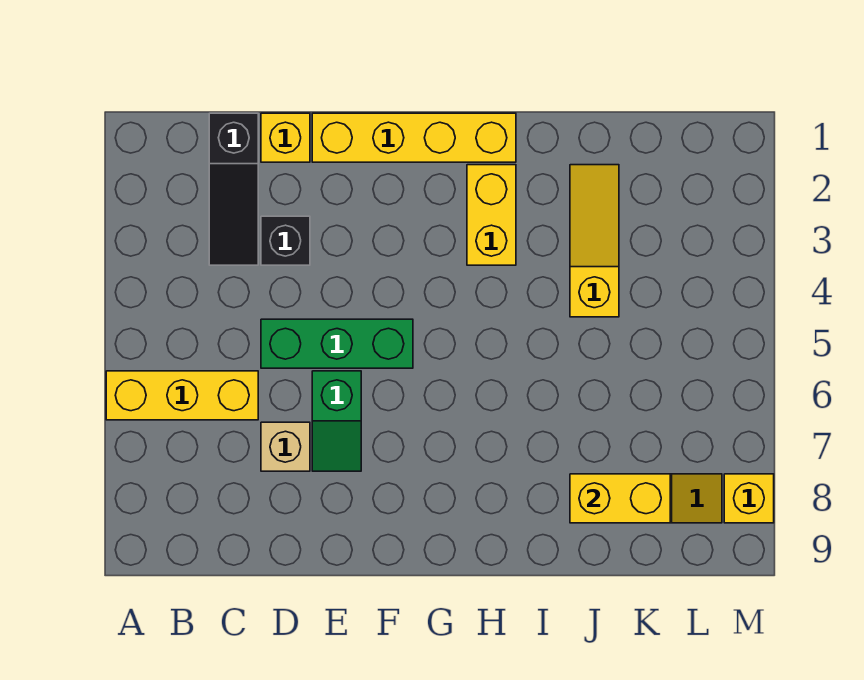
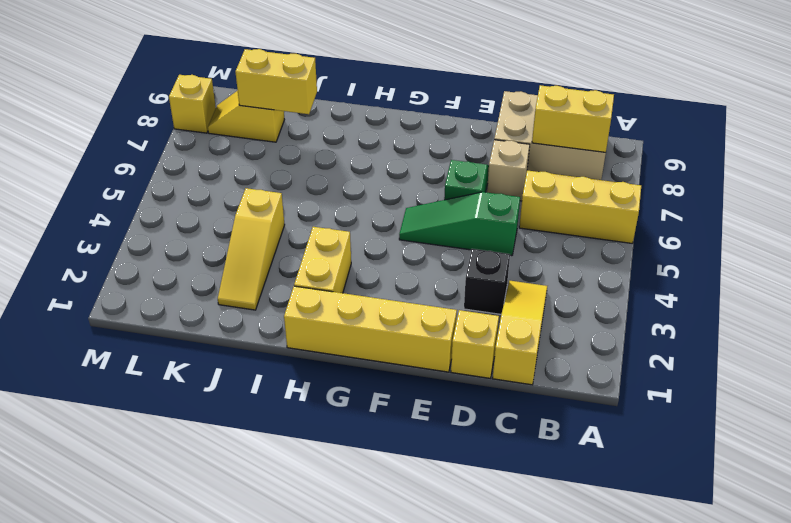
none -> tan 2x3 brick [494,91,606,180]
none -> yellow 1x2 brick [532,85,614,153]
black 1x3 slope [209,113,258,265] -> yellow 1x3 slope [493,281,547,385]
green 1x3 brick [261,319,413,368] -> green 1x3 slope [399,192,520,256]

